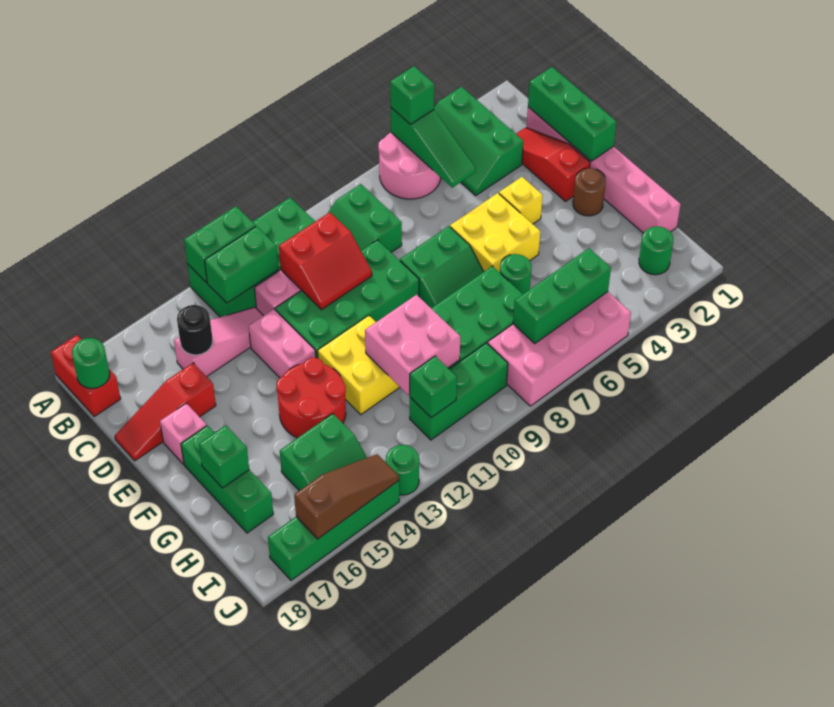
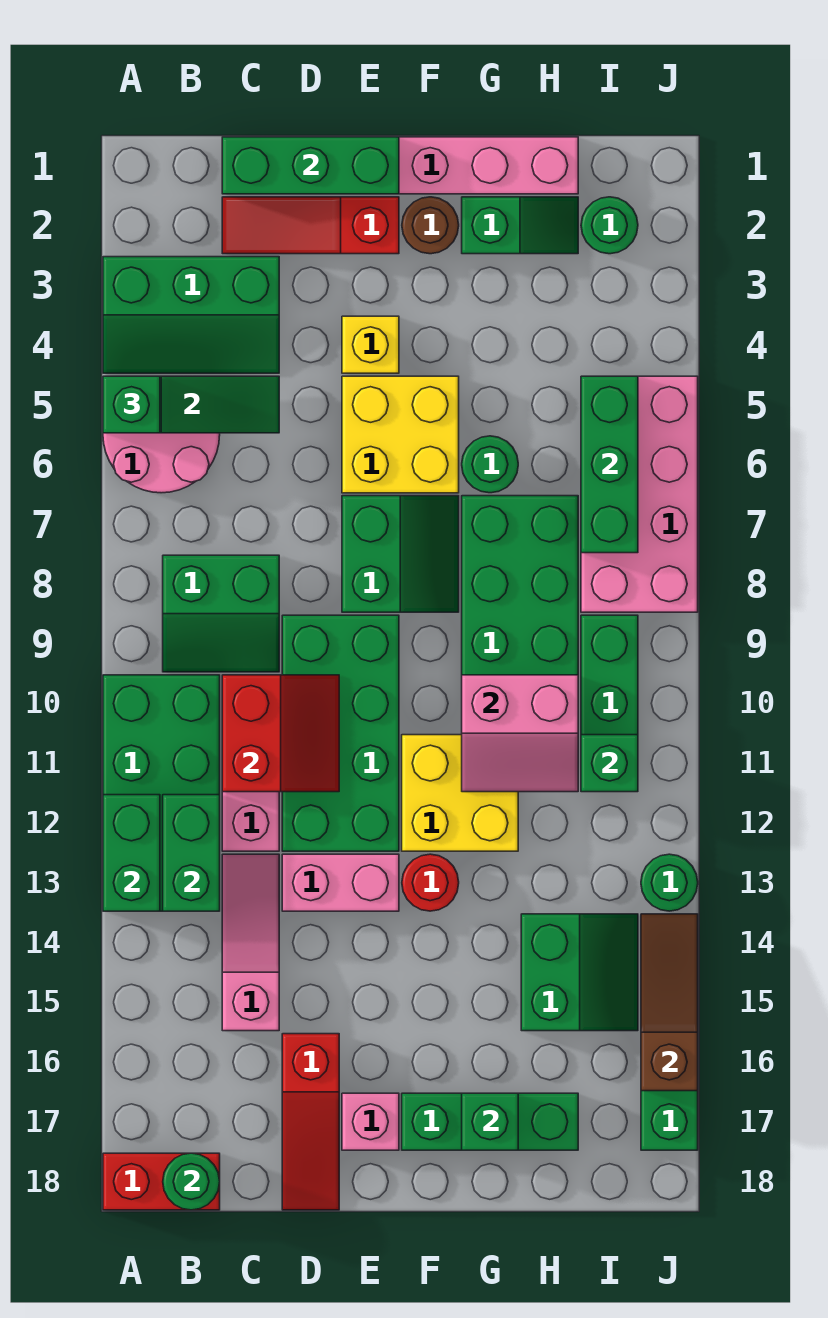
black 1x1 round brick [177,305,213,355] -> none
red 2x2 round brick [276,358,346,438] -> red 1x1 round brick [402,854,459,911]
none -> green 1x2 slope [462,197,578,254]
pink 2x2 brick [365,295,460,395] -> pink 2x2 slope [462,675,578,792]

